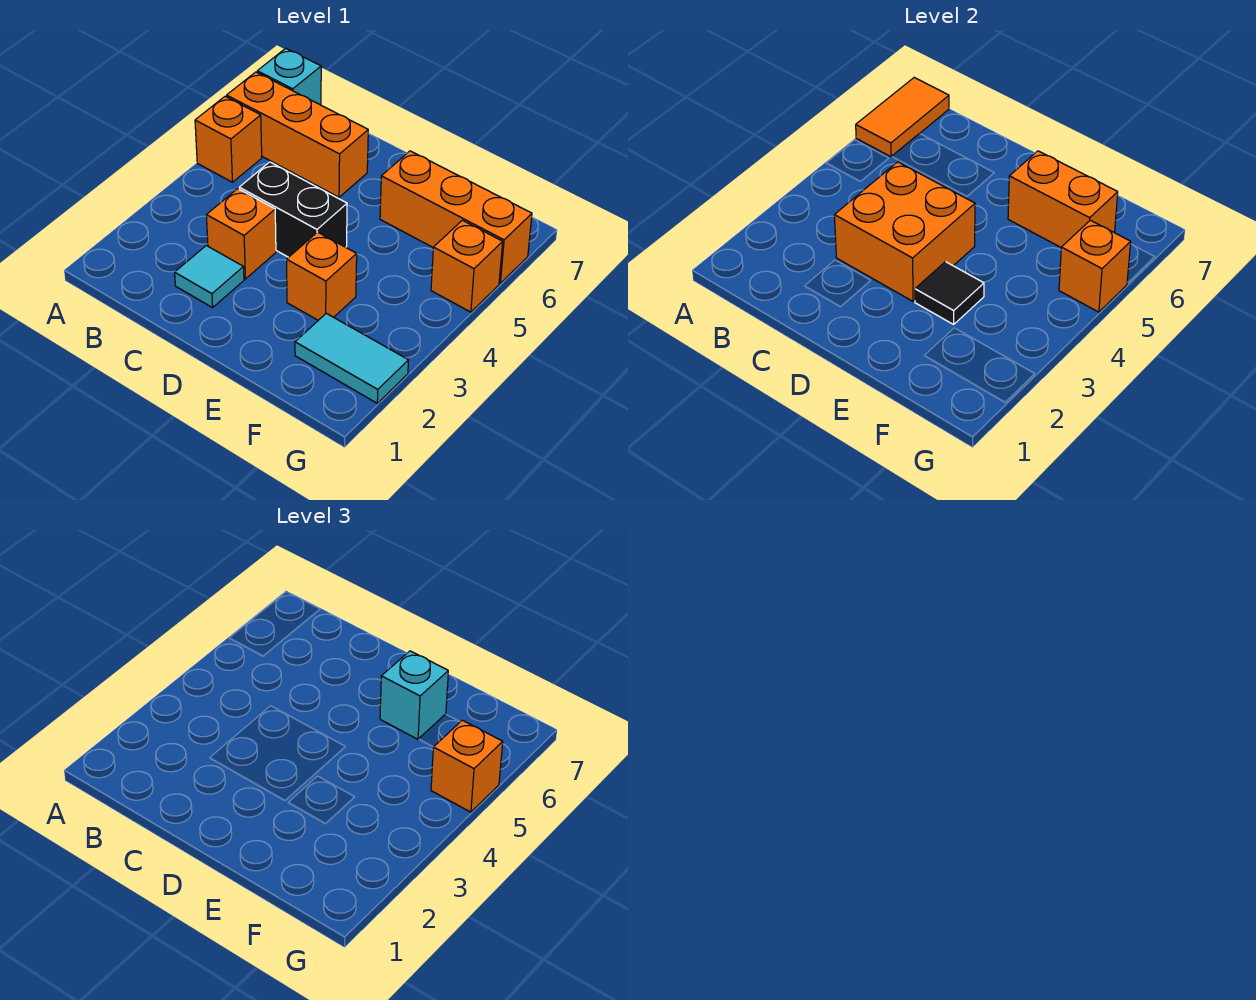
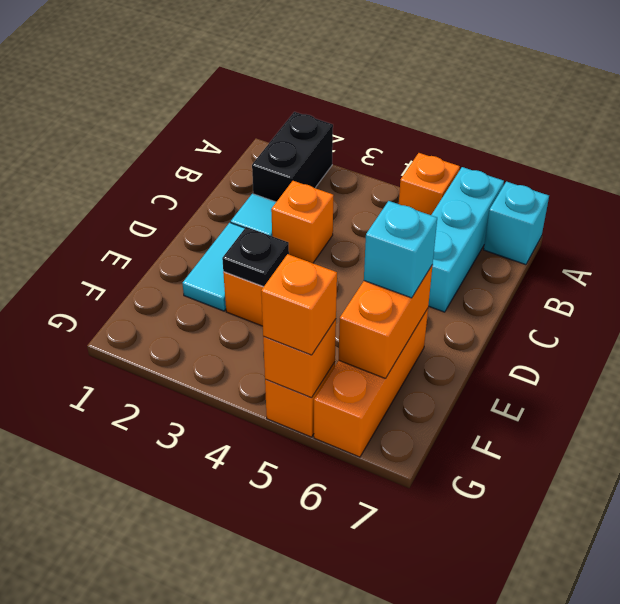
orange 1x3 brick [227,72,368,197] -> cyan 1x3 brick [428,167,504,312]
orange 1x2 tile [856,78,949,157] -> none
orange 2x2 brick [834,162,975,301] -> none
black 1x2 brick [239,162,347,257] -> black 1x2 brick moved to [252,112,333,202]
black 1x1 tile [915,262,984,324] -> black 1x1 plate [222,227,289,287]
cyan 1x2 tile [295,313,409,403] -> cyan 1x2 tile moved to [182,223,245,311]

